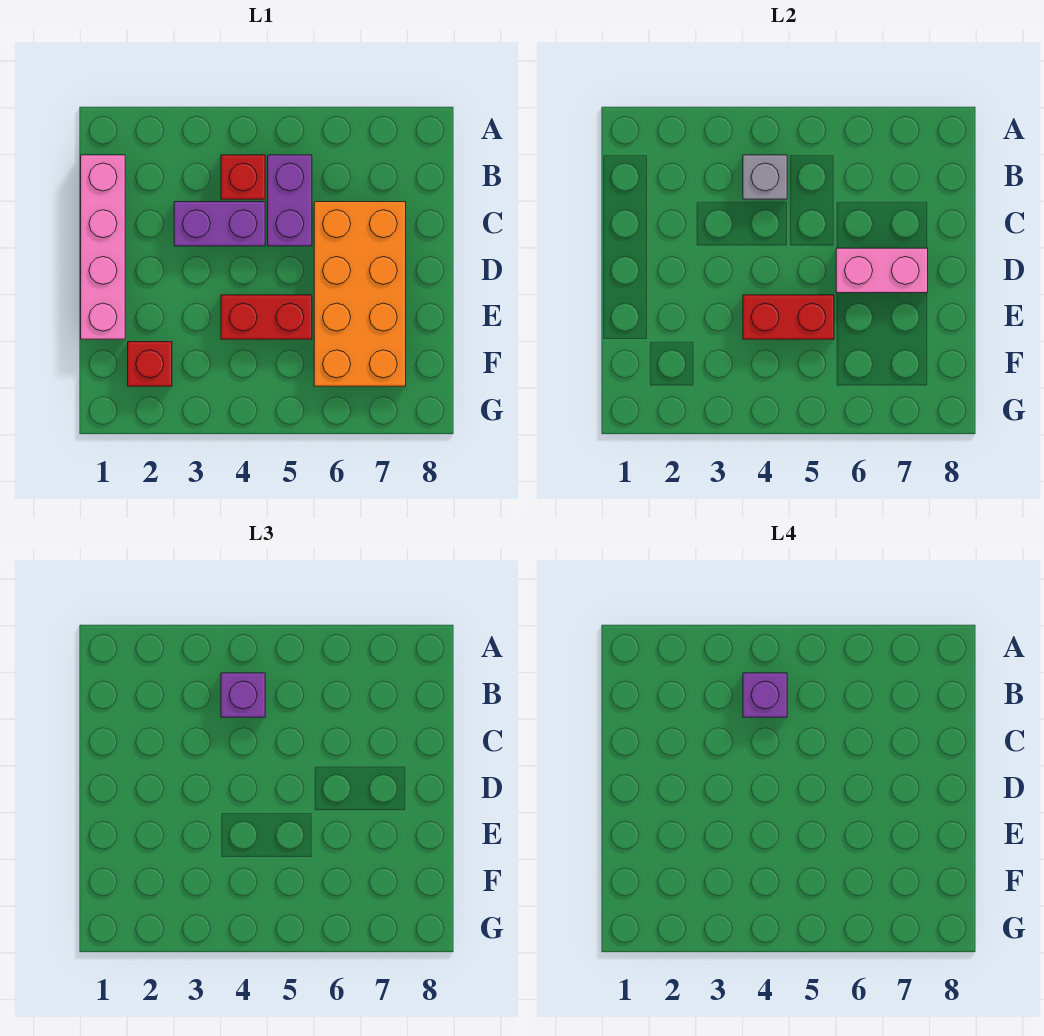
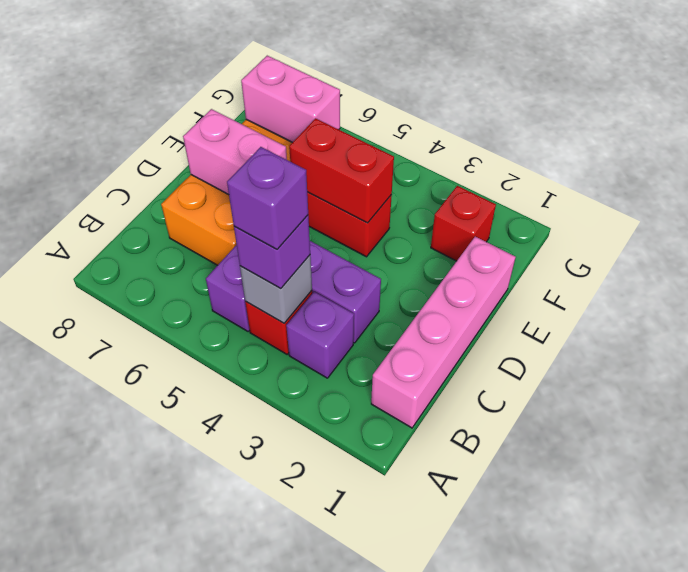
none -> purple 1x1 brick [286,292,354,378]
none -> pink 1x2 brick [241,56,340,143]

